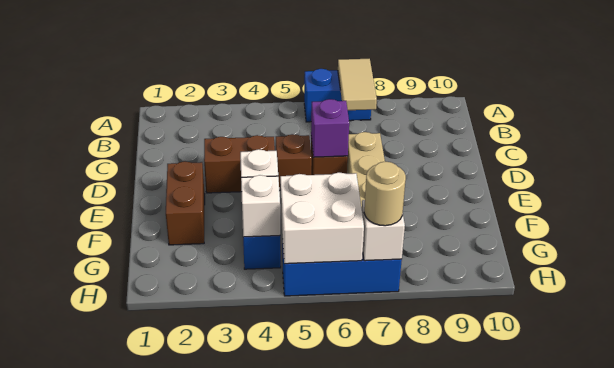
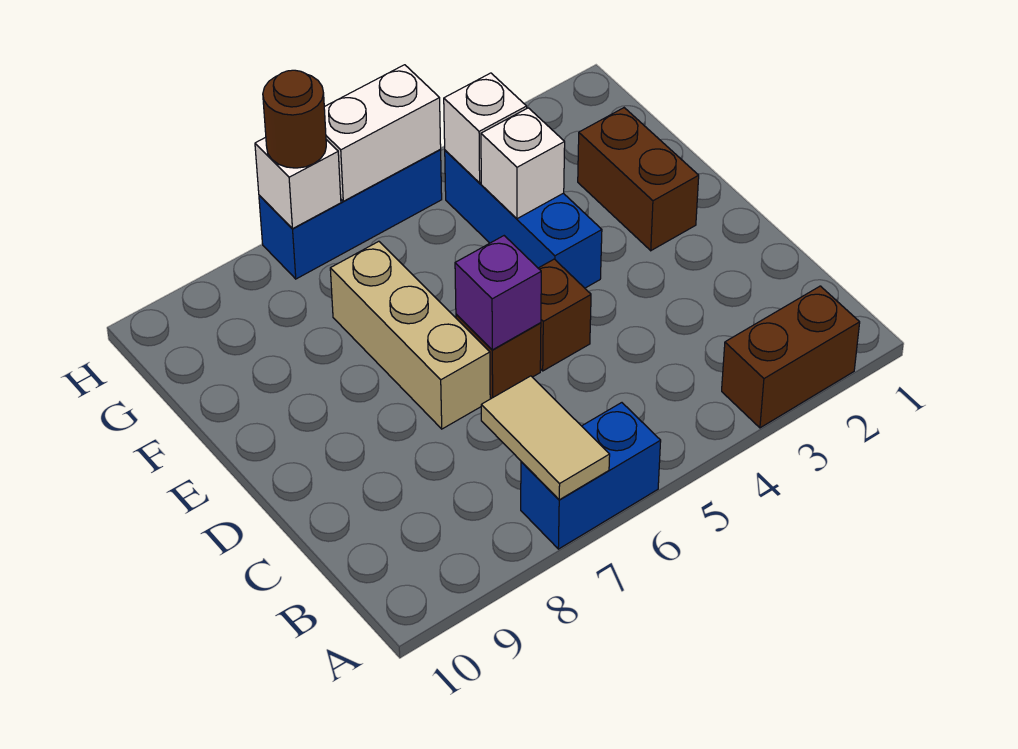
brown 1x2 brick [204,135,275,193] -> brown 1x2 brick moved to [722,286,860,428]
white 2x2 brick [280,172,364,264] -> white 1x2 brick [324,65,441,201]
tan 1x1 round brick [364,162,406,226] -> brown 1x1 round brick [263,70,326,168]

